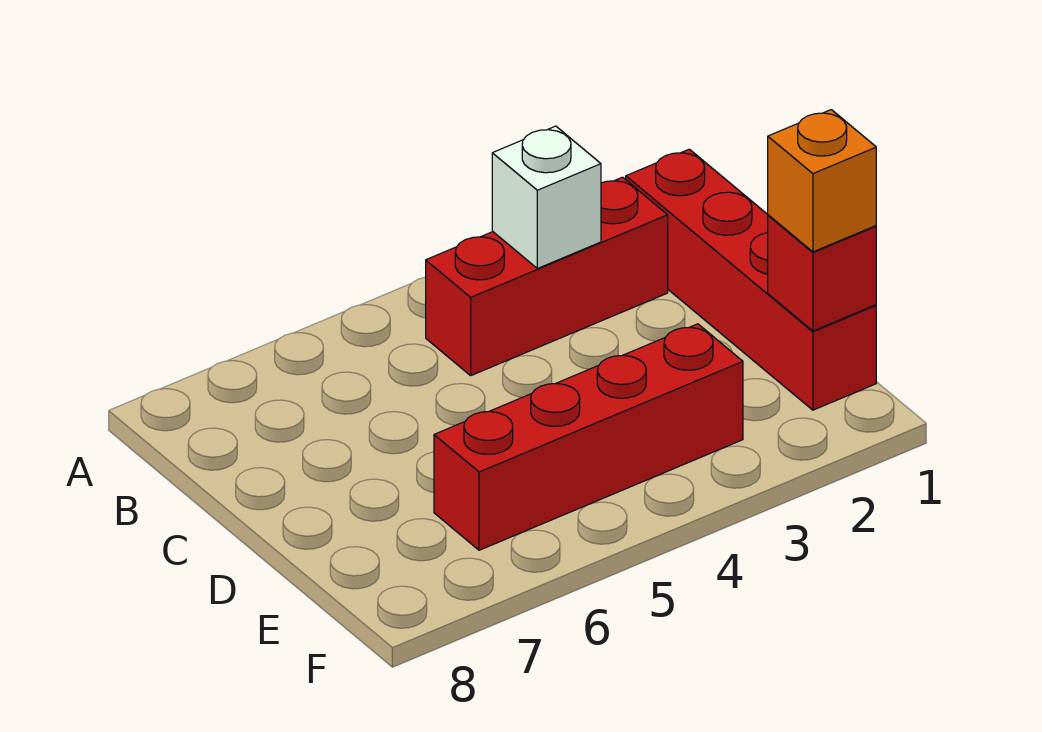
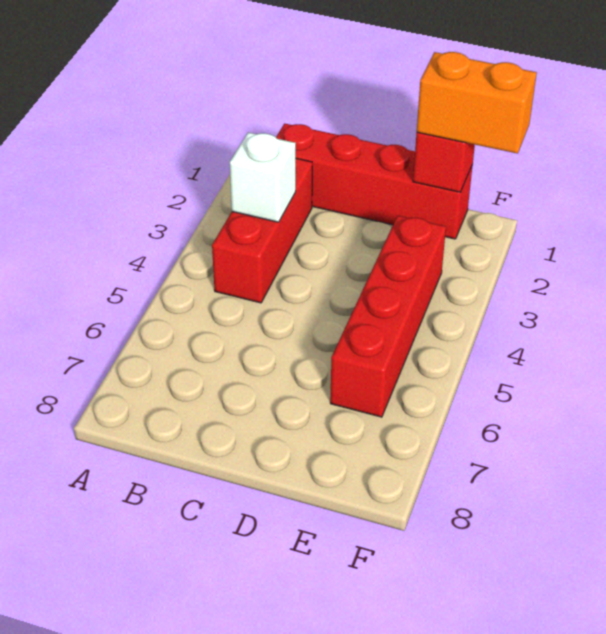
orange 1x1 brick [768,110,876,252] -> orange 1x2 brick [417,52,537,154]

